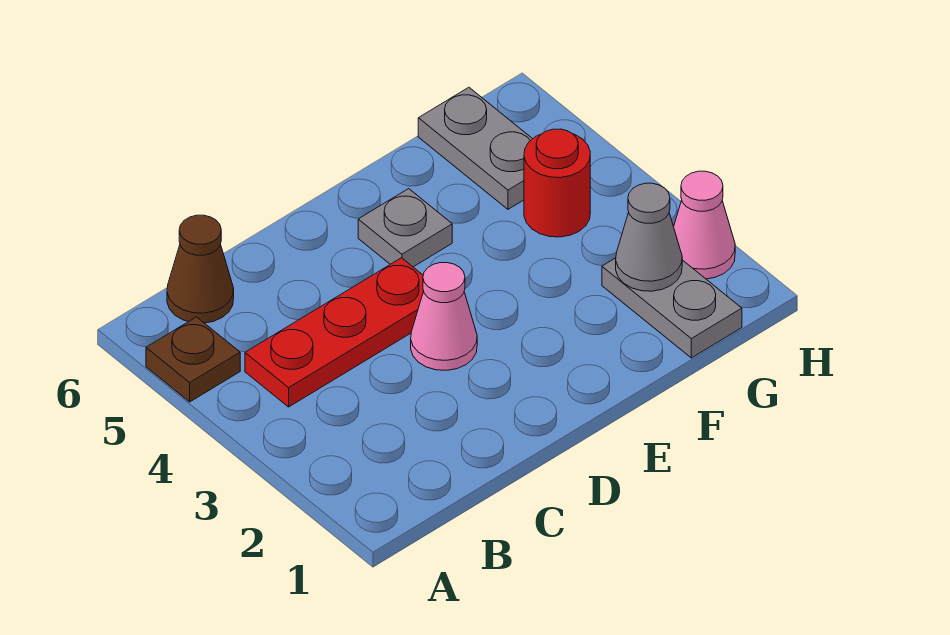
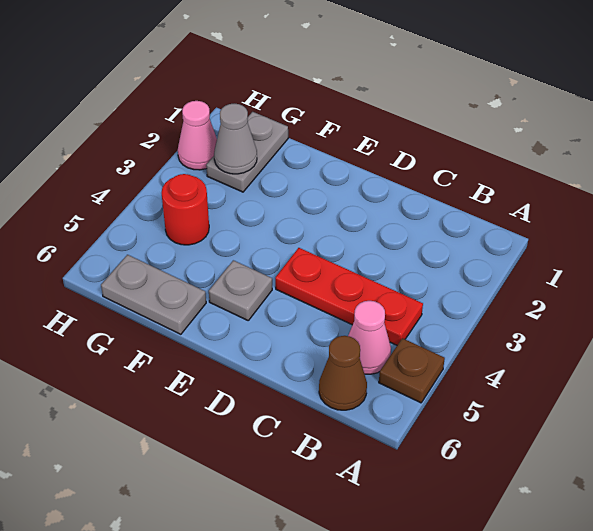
pink 1x1 cone [411,263,477,370] -> pink 1x1 cone moved to [348,301,391,374]
grey 1x2 plate [418,87,532,209] -> grey 1x2 plate turned to [101,255,206,334]

